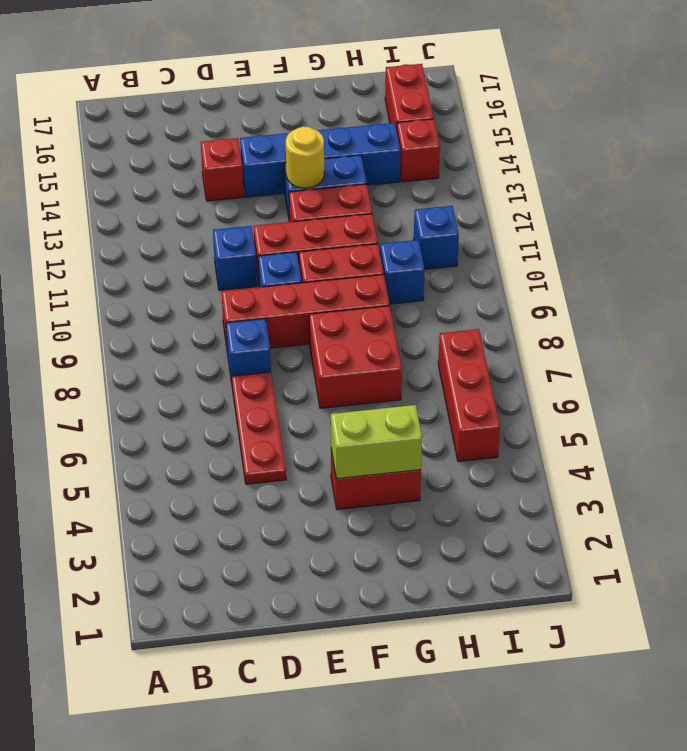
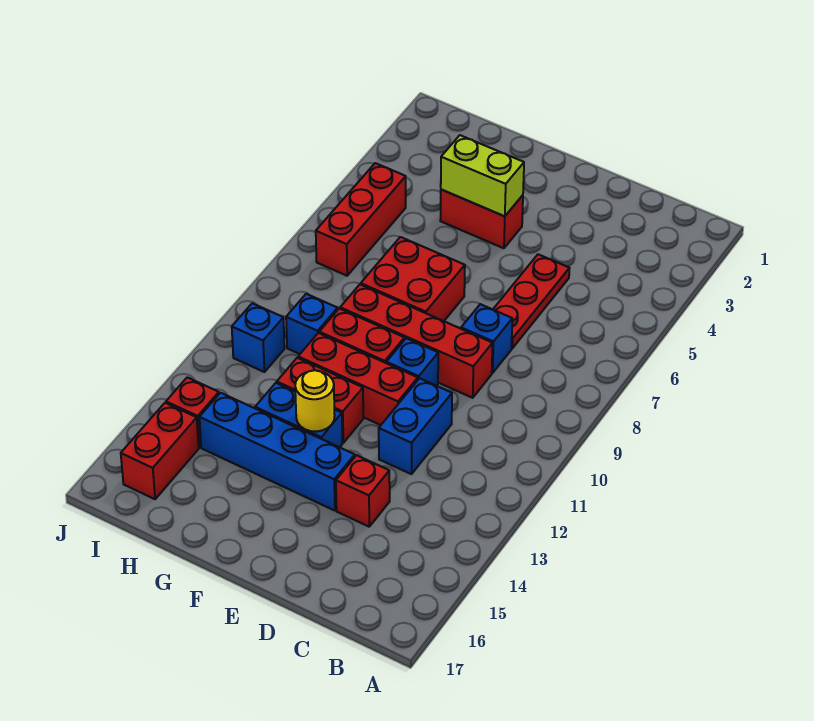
blue 1x1 brick [213,226,257,290] -> blue 1x2 brick [379,378,452,474]

